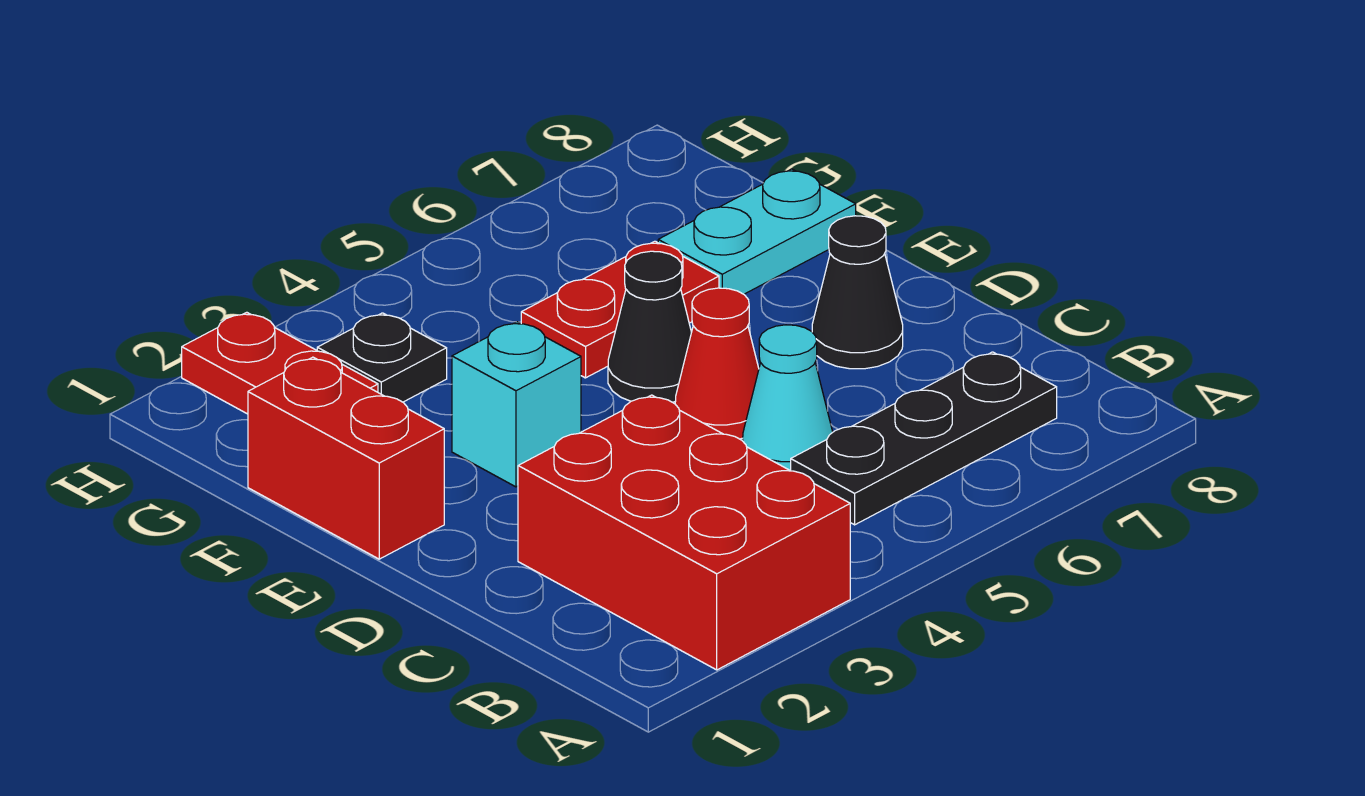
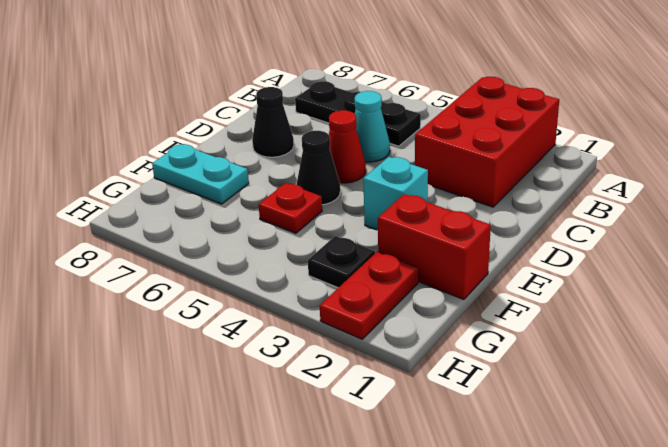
red 1x2 brick [248,357,444,559] -> red 1x2 brick turned to [378,194,491,299]
red 1x2 plate [521,241,719,378] -> red 1x1 plate [259,183,322,233]

